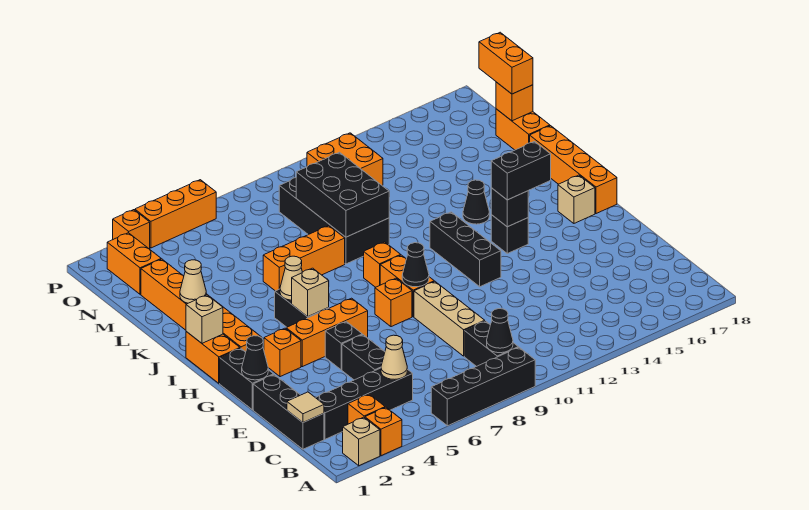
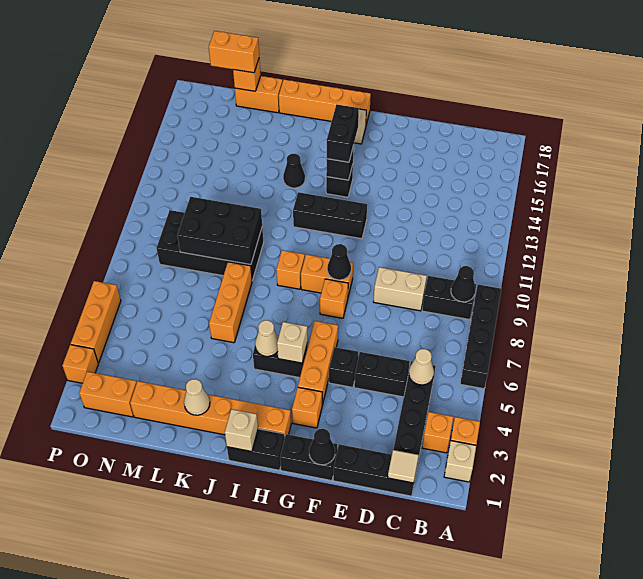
tan 1x3 brick [414,281,485,356] -> tan 1x2 brick [373,267,427,311]
orange 1x2 brick [186,332,240,383] -> black 1x2 brick [227,429,285,470]
orange 2x2 brick [307,133,383,185] -> none

